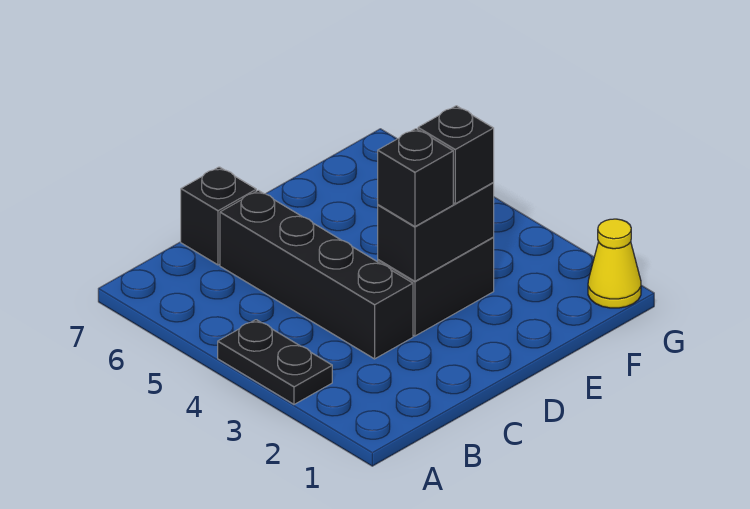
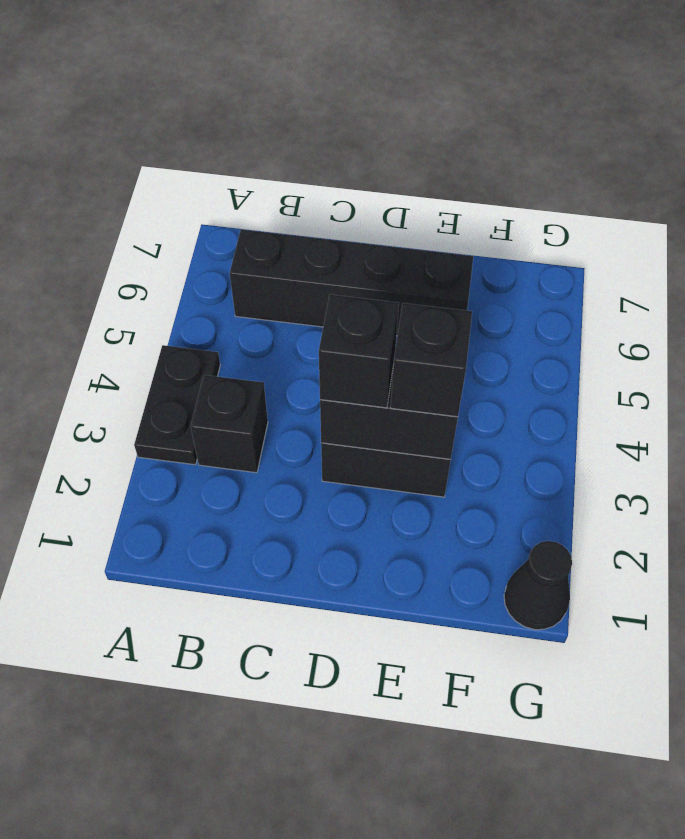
black 1x4 brick [220,190,413,359] -> black 1x4 brick turned to [230,230,473,336]
black 1x1 brick [181,167,256,265] -> black 1x1 brick moved to [191,375,268,473]
yellow 1x1 cone [588,219,641,308] -> black 1x1 cone [504,541,572,630]

